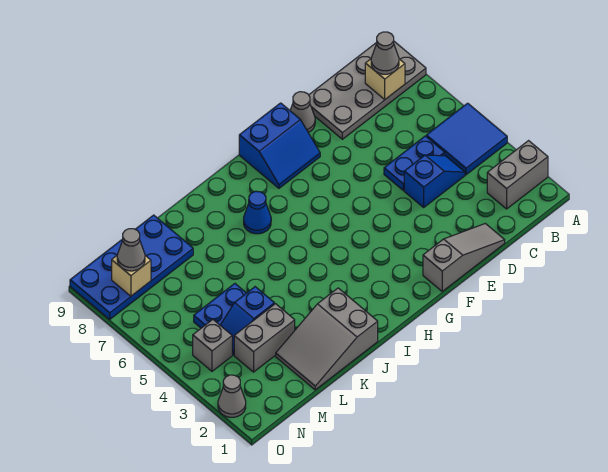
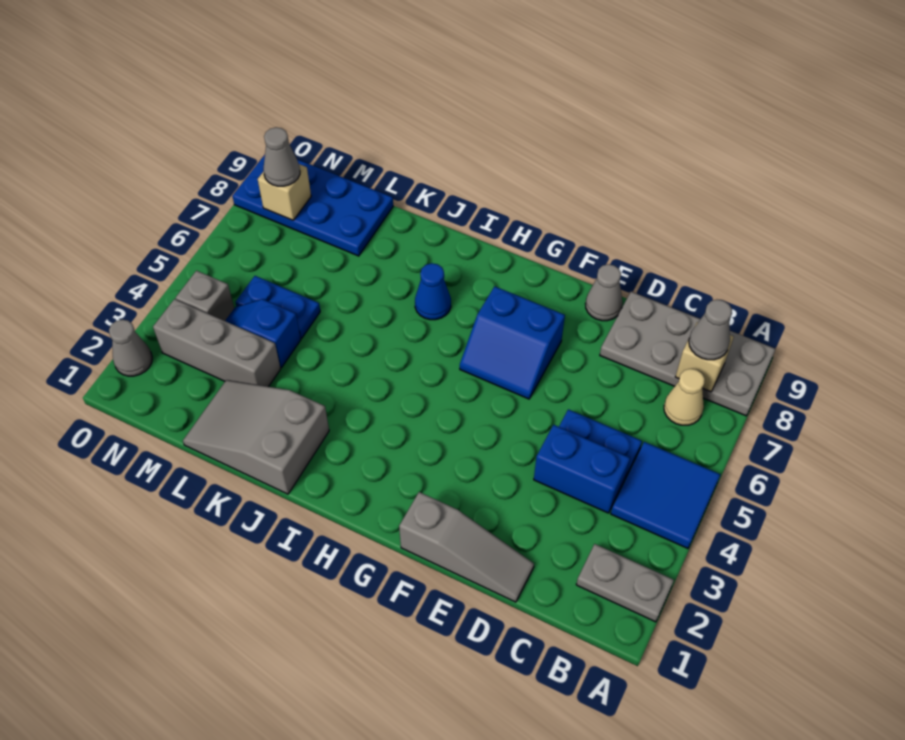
grey 1x2 brick [487,141,548,209] -> grey 1x2 plate [576,544,674,622]
none -> tan 1x1 cone [664,369,705,425]
blue 1x2 slope [404,155,465,207] -> blue 1x2 brick [534,425,630,513]
blue 2x2 slope [239,103,320,188] -> blue 2x2 slope moved to [460,286,565,399]
grey 1x2 brick [234,304,295,372] -> grey 1x3 brick [153,299,281,387]

